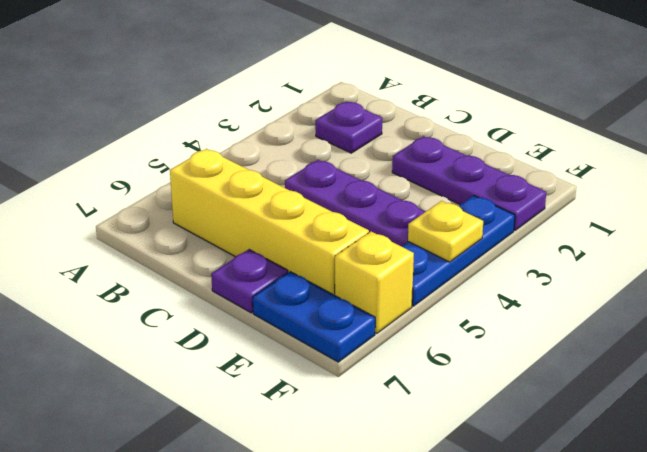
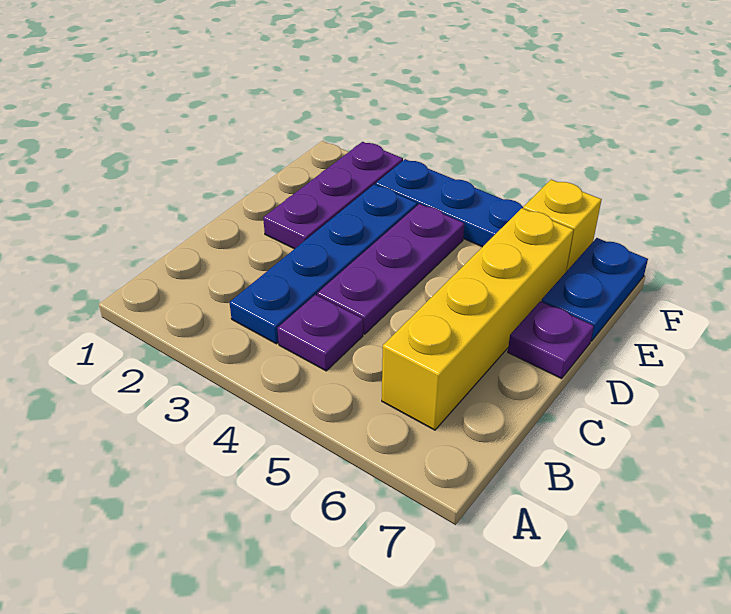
purple 1x1 plate [315,102,382,153] -> purple 1x1 plate moved to [278,295,363,371]
none -> blue 1x4 plate [229,184,417,344]
yellow 1x1 plate [408,201,483,262] -> none

